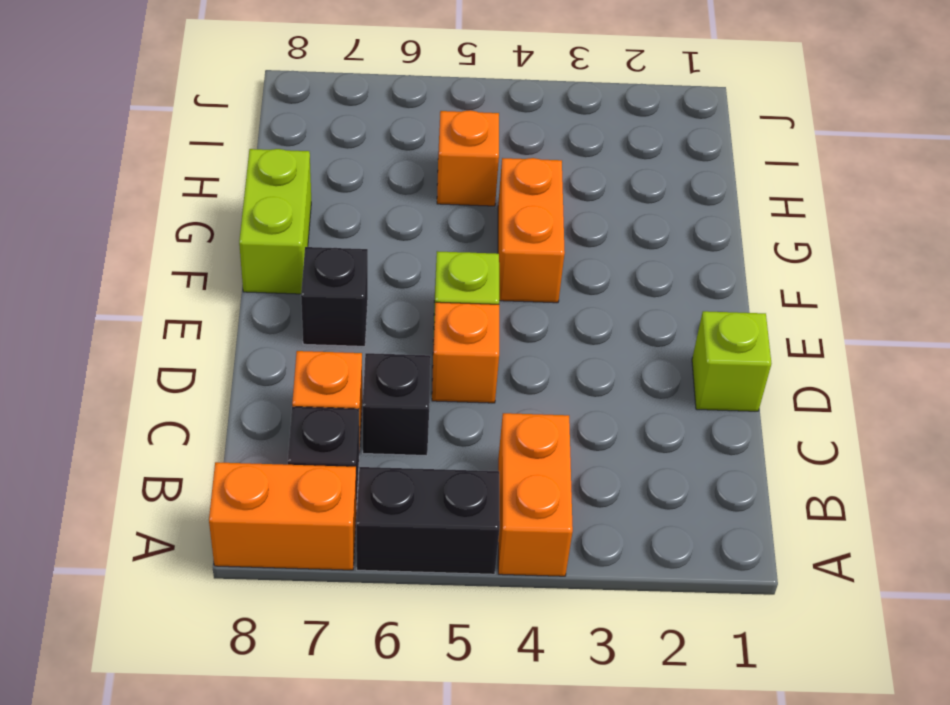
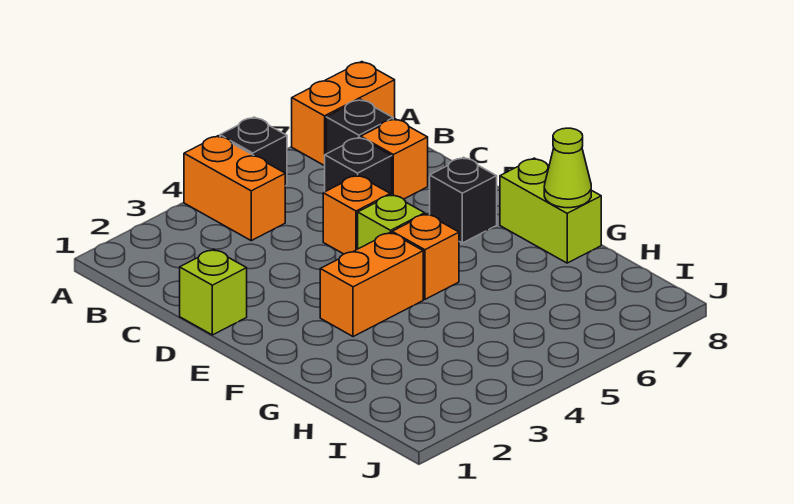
black 1x2 brick [356,467,500,574] -> black 1x1 brick [220,117,287,186]
orange 1x2 brick [498,158,565,303] -> orange 1x2 brick turned to [320,232,423,337]
none -> lime 1x1 cone [544,128,591,208]
orange 1x1 brick [437,110,499,206] -> orange 1x1 brick moved to [392,214,459,299]

